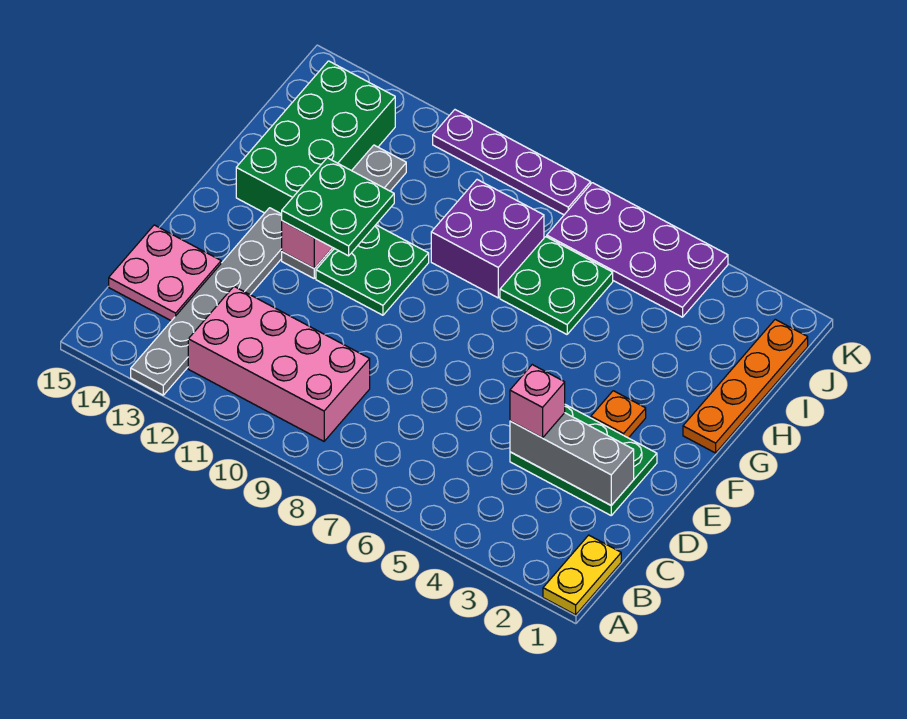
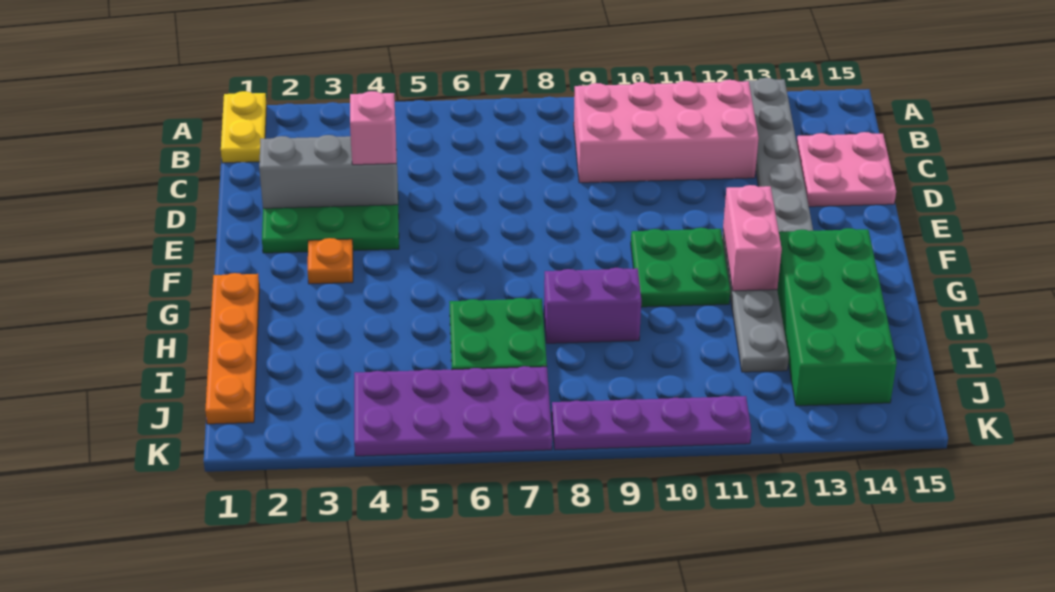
green 2x2 plate [282,158,394,256] -> none
purple 2x2 brick [431,180,544,298] -> purple 1x2 brick [544,268,641,343]

